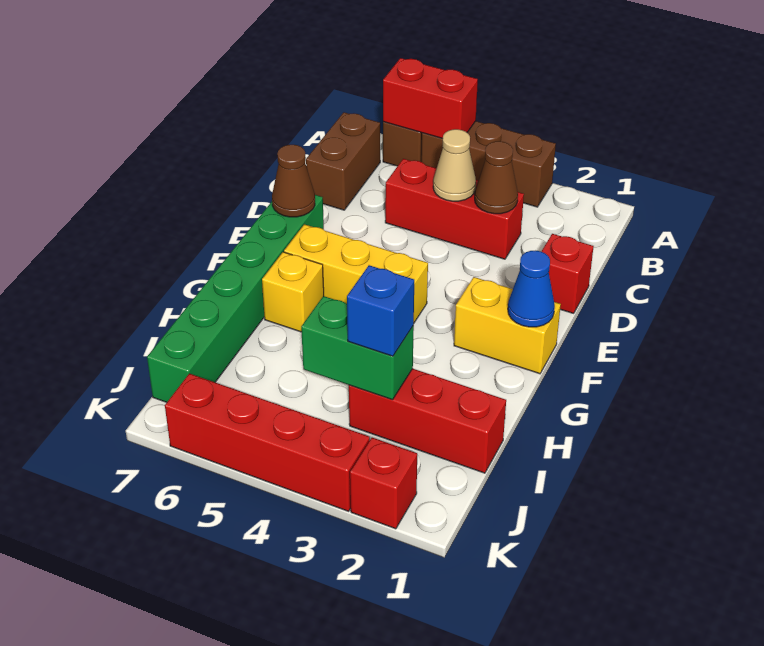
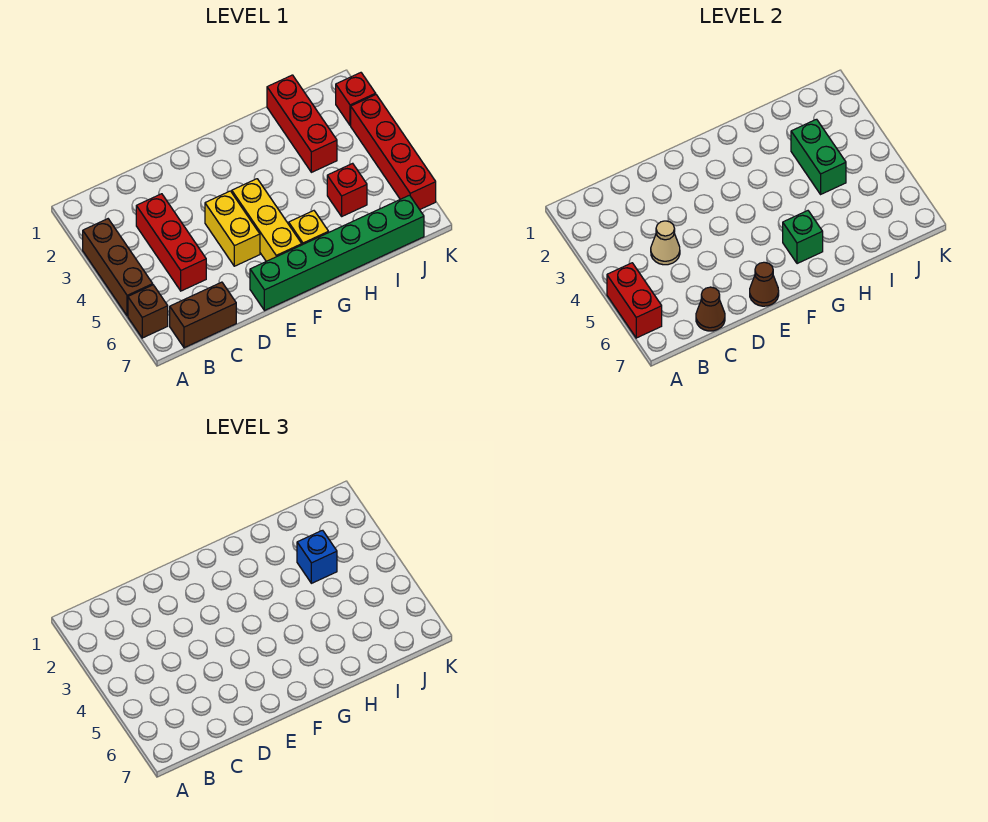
brown 1x1 cone [475,141,518,214] -> brown 1x1 cone moved to [696,287,725,331]
red 1x1 brick [541,234,594,313] -> red 1x1 brick moved to [327,163,367,216]
yellow 1x2 brick [454,277,561,374] -> yellow 1x2 brick moved to [205,191,260,266]
blue 1x1 cone [508,251,555,327] -> none
none -> green 1x1 brick [783,211,823,264]

